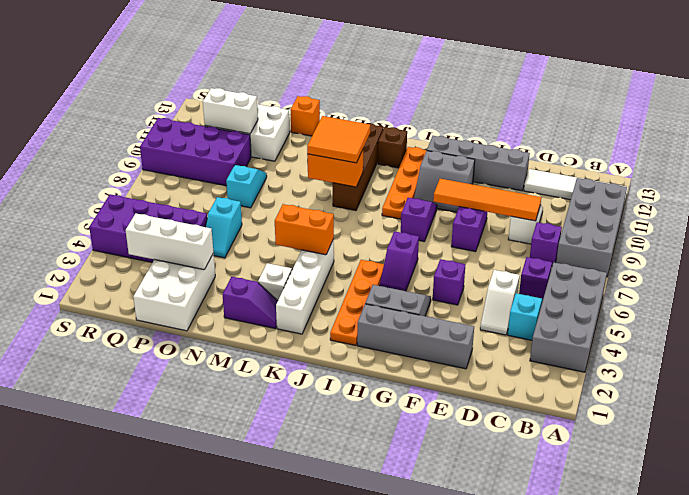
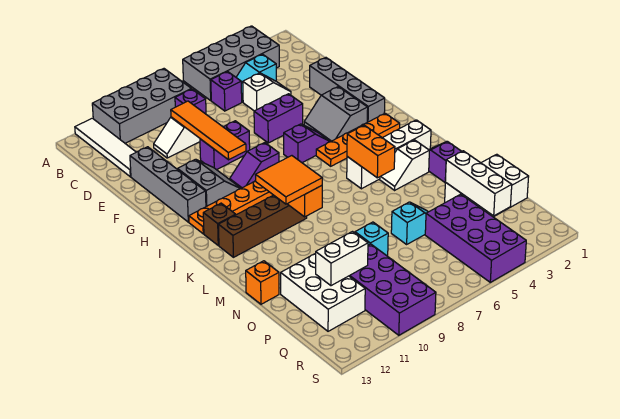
purple 1x1 brick [433,259,465,305] -> purple 1x2 brick [254,94,303,143]
white 1x2 brick [203,88,258,134] -> white 1x2 brick turned to [316,232,368,286]

